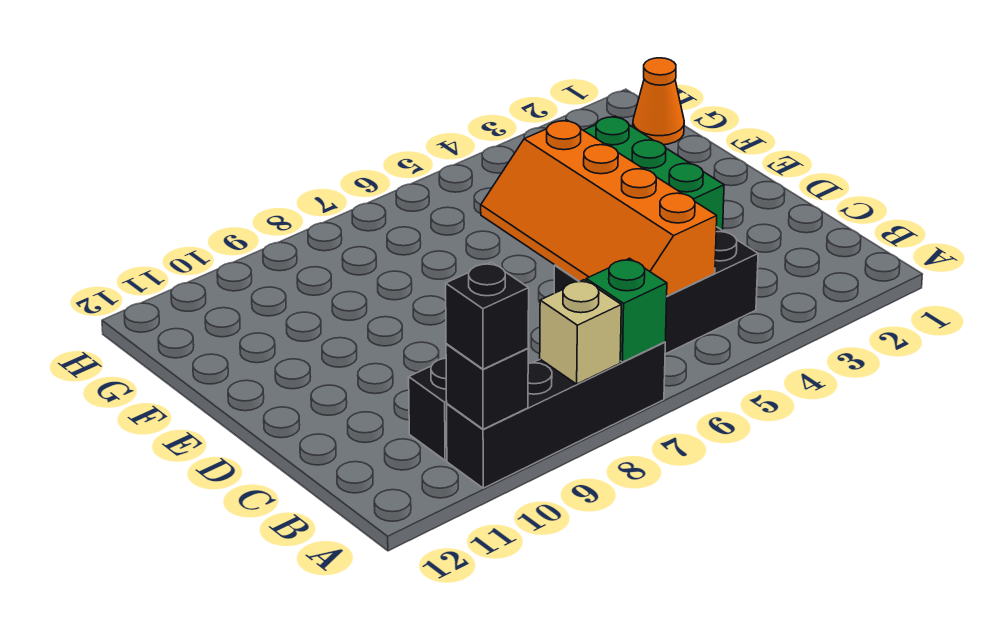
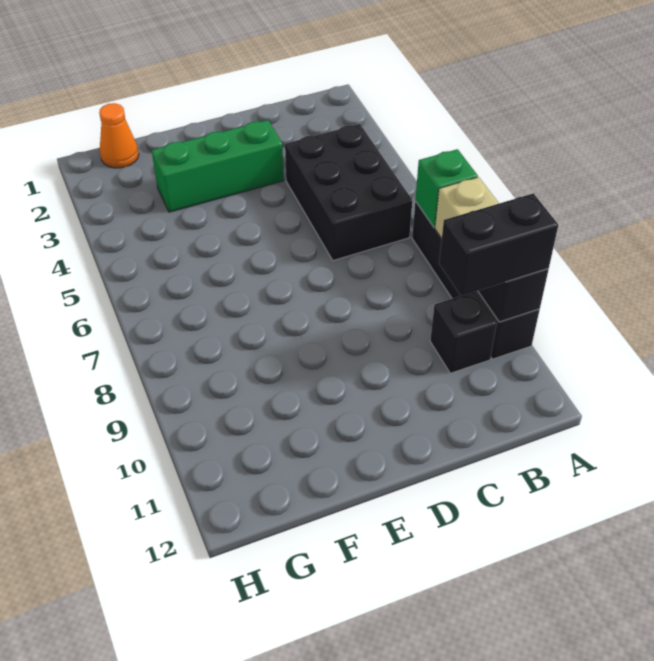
black 1x1 brick [446,262,529,369] -> black 1x2 brick [439,193,558,296]
orange 2x4 slope [481,120,717,296] -> none

